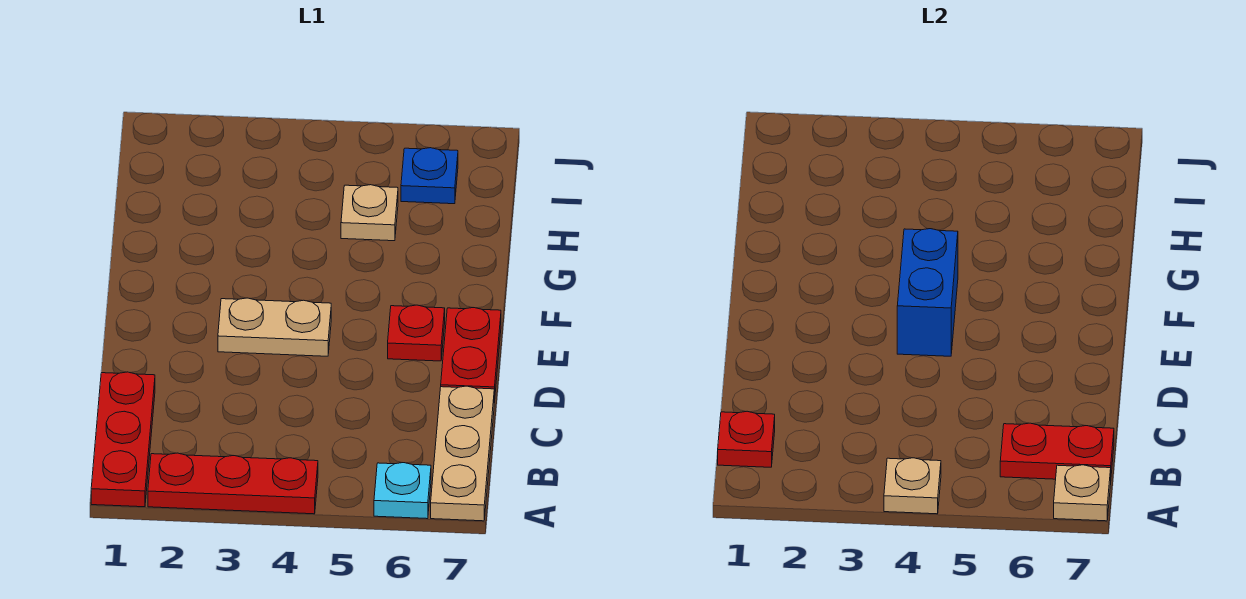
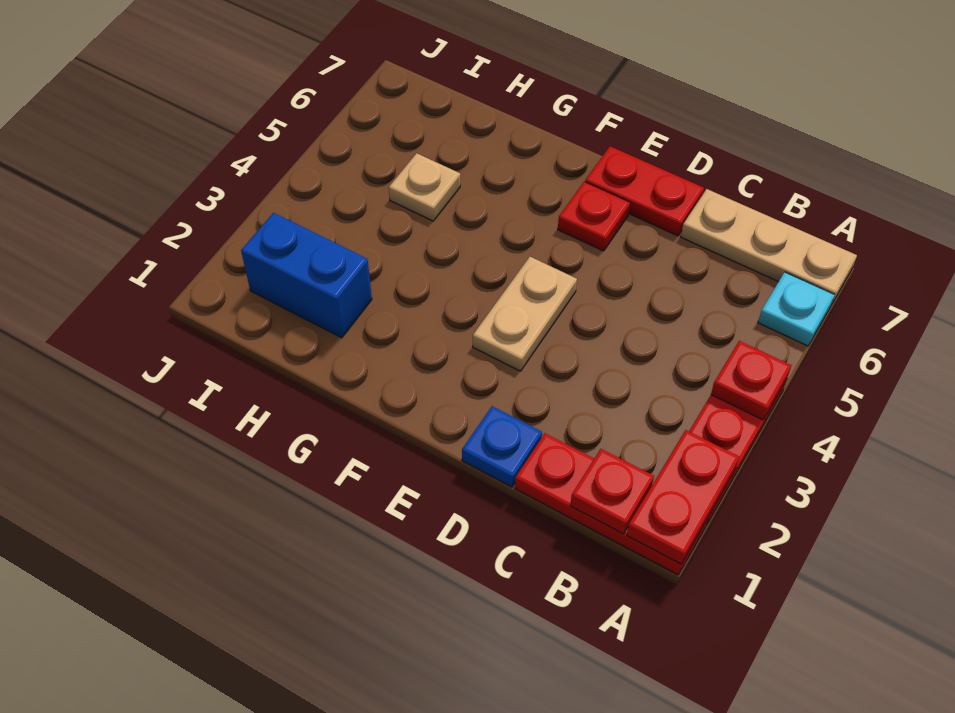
tan 1x1 plate [884,458,941,514] -> red 1x1 plate [711,341,792,420]
tan 1x1 plate [1054,465,1111,521] -> none
red 1x2 plate [1000,423,1114,479] -> red 1x2 plate moved to [627,430,739,564]
blue 1x2 brick [897,229,958,356] -> blue 1x2 brick moved to [241,213,372,338]
blue 1x1 plate [401,148,458,204] -> blue 1x1 plate moved to [462,406,542,487]

